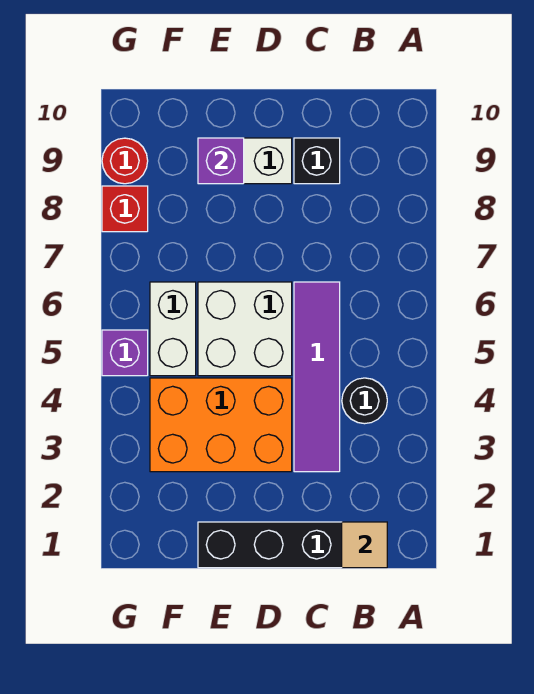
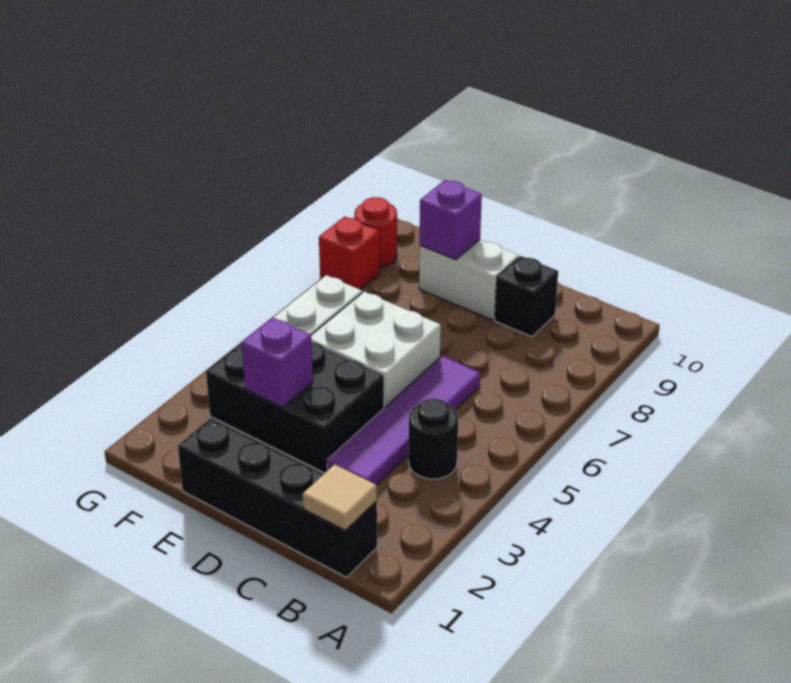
orange 2x3 brick [150,378,292,472] -> black 2x3 brick [206,343,384,473]
purple 1x1 brick [102,330,148,376] -> purple 1x1 brick moved to [242,317,313,407]

